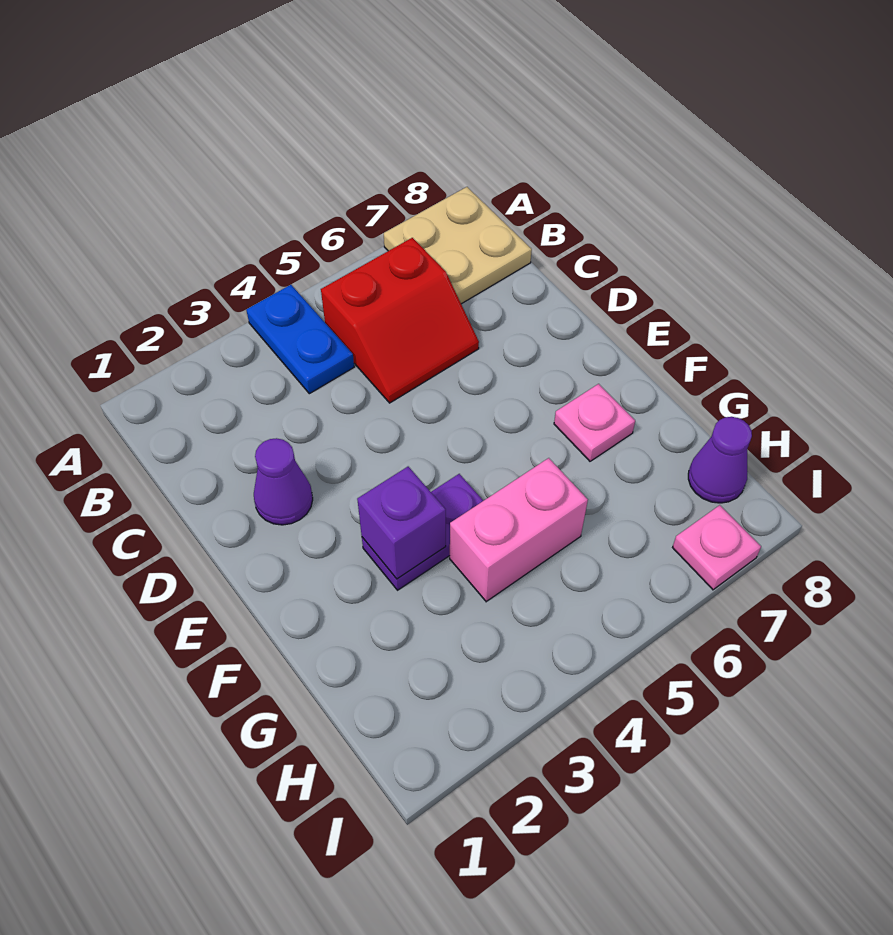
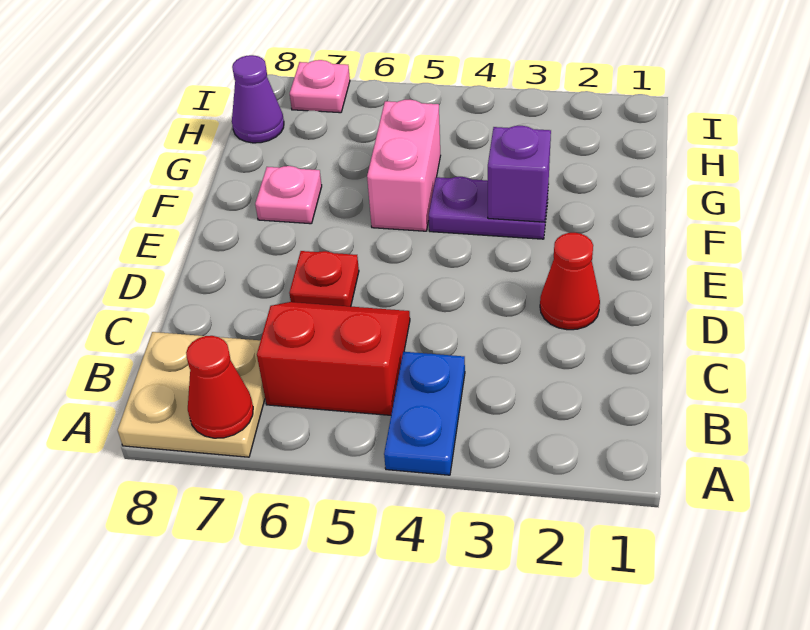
none -> red 1x1 cone [186,336,253,438]
purple 1x1 cone [254,438,313,525] -> red 1x1 cone [540,233,600,330]
none -> red 1x1 plate [289,251,359,307]
pink 1x2 brick [450,458,588,602] -> pink 1x2 brick turned to [367,99,441,231]

